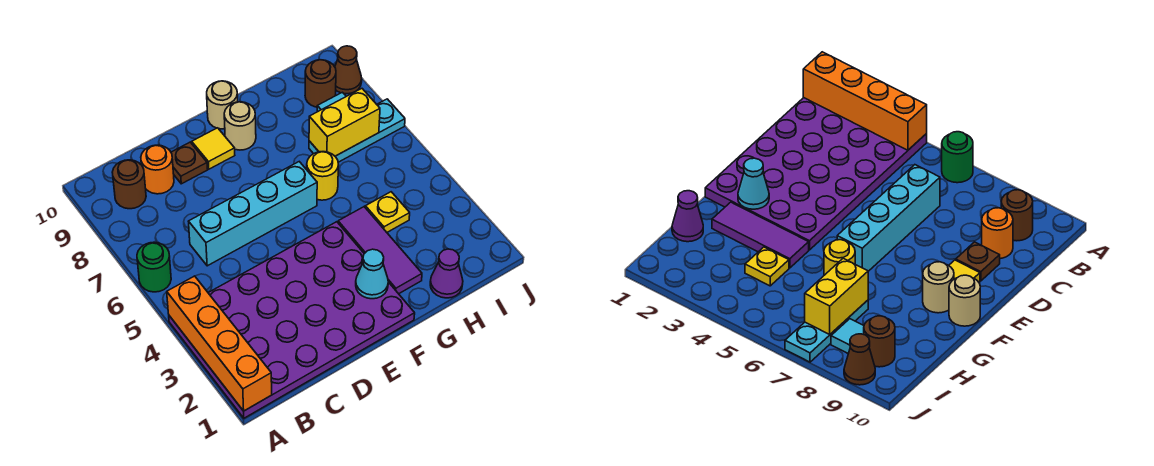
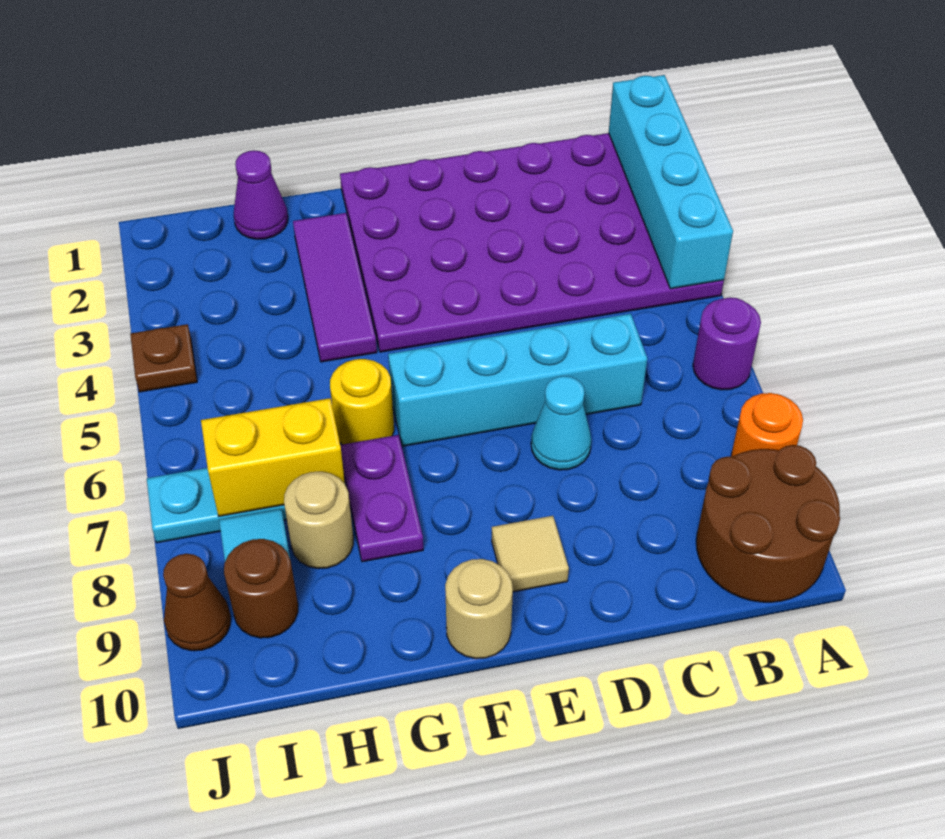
orange 1x4 brick [167,276,272,411] -> cyan 1x4 brick [609,75,733,289]
green 1x1 round brick [137,242,171,292] -> purple 1x1 round brick [693,297,761,390]
brown 1x1 round brick [112,160,146,209] -> brown 2x2 round brick [696,445,840,602]
orange 1x1 round brick [141,145,174,194] -> orange 1x1 round brick moved to [731,393,803,457]
brown 1x1 plate [171,142,208,184] -> brown 1x1 plate moved to [130,324,197,392]
yellow 1x1 tile [192,128,235,169] -> tan 1x1 tile [492,516,569,592]
cyan 1x1 cone [356,249,388,299] -> cyan 1x1 cone moved to [531,376,591,470]
tan 1x1 round brick [224,102,256,150] -> tan 1x1 round brick moved to [284,472,353,569]
none -> purple 1x2 plate [340,435,423,562]
yellow 1x1 plate [365,192,410,232] -> none

